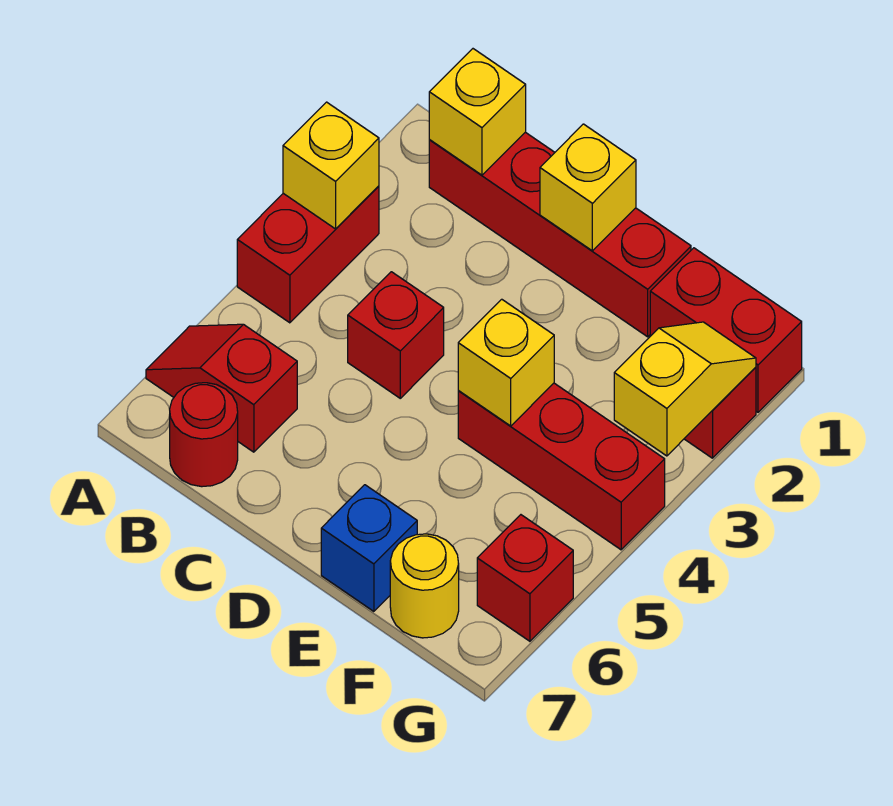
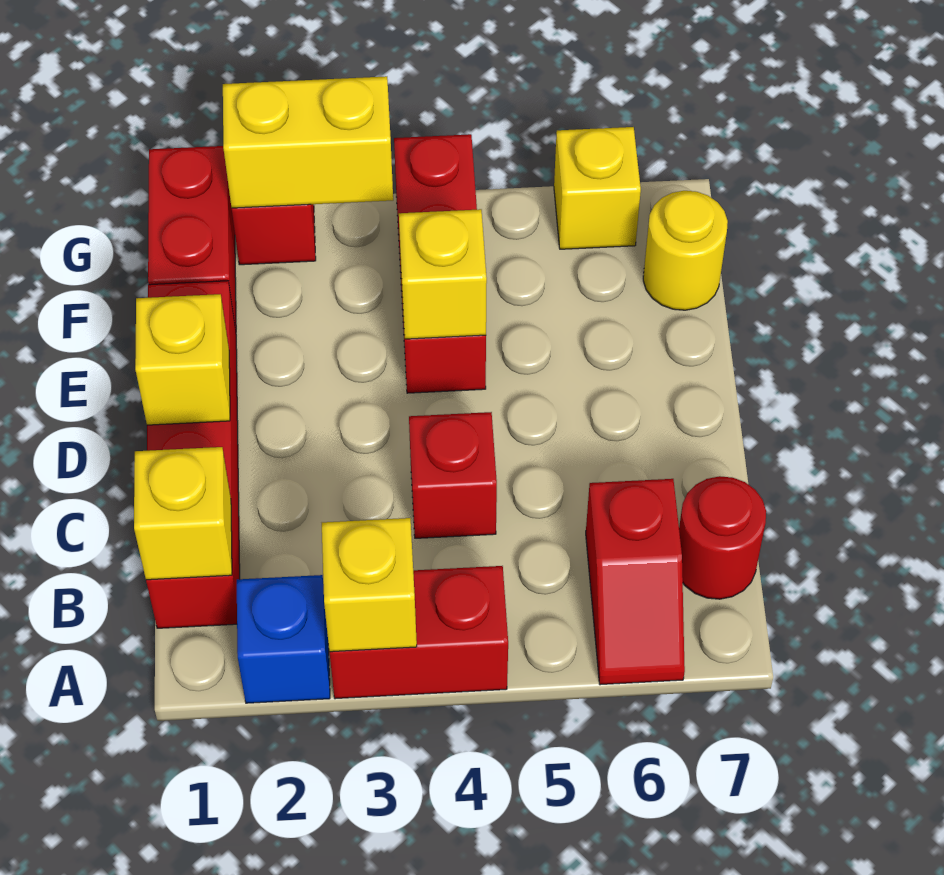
blue 1x1 brick [321,485,417,611] -> blue 1x1 brick moved to [237,575,330,703]
yellow 1x2 slope [614,322,756,456] -> yellow 1x2 brick [223,76,393,208]
red 1x1 brick [477,515,573,641] -> yellow 1x1 brick [554,127,641,249]

